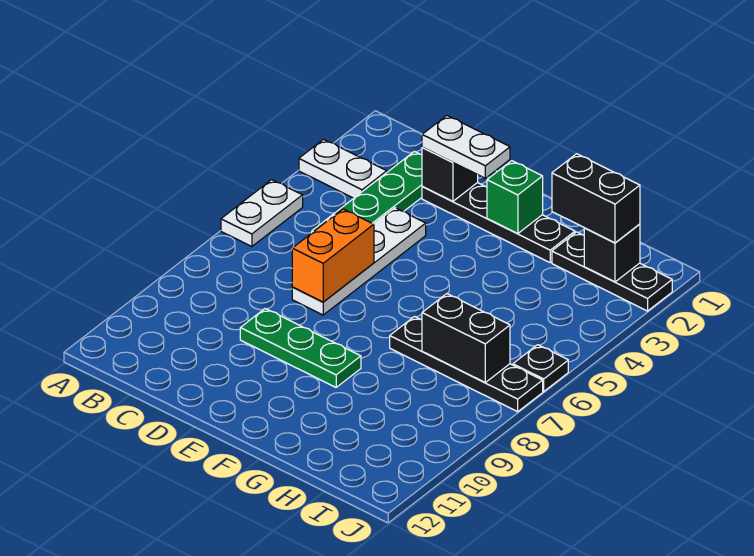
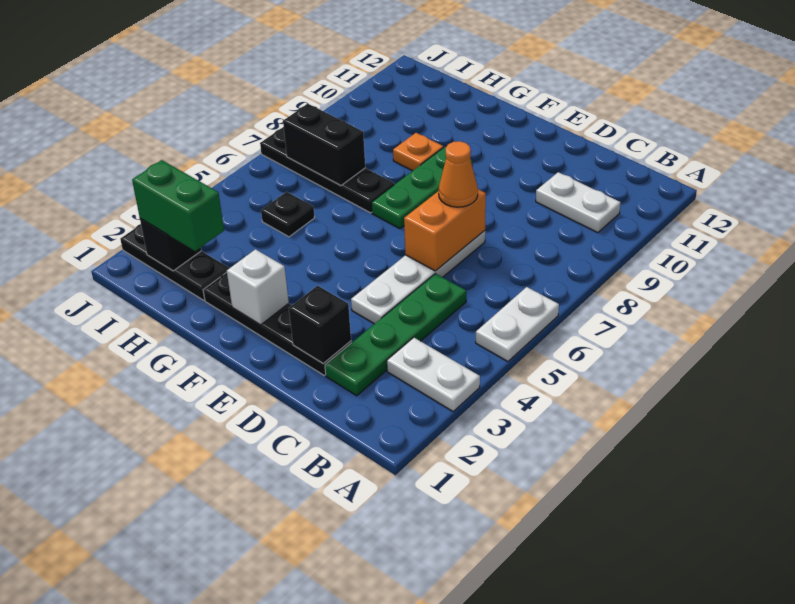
white 1x2 plate [422,116,510,178] -> white 1x2 plate moved to [536,172,621,233]
none -> orange 1x1 cone [439,141,478,207]
green 1x3 plate [240,309,361,387] -> green 1x3 plate turned to [371,147,473,229]
green 1x1 brick [487,161,543,234] -> white 1x1 brick [227,249,289,325]
none -> orange 1x1 plate [393,133,443,171]
black 1x2 brick [552,154,640,243] -> green 1x2 brick [132,160,224,251]
black 1x1 plate [513,345,568,391] -> black 1x1 plate moved to [261,192,315,237]

